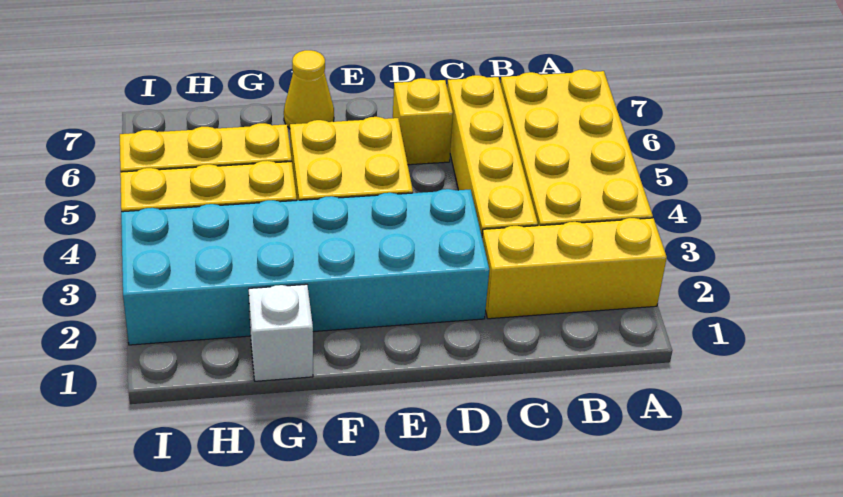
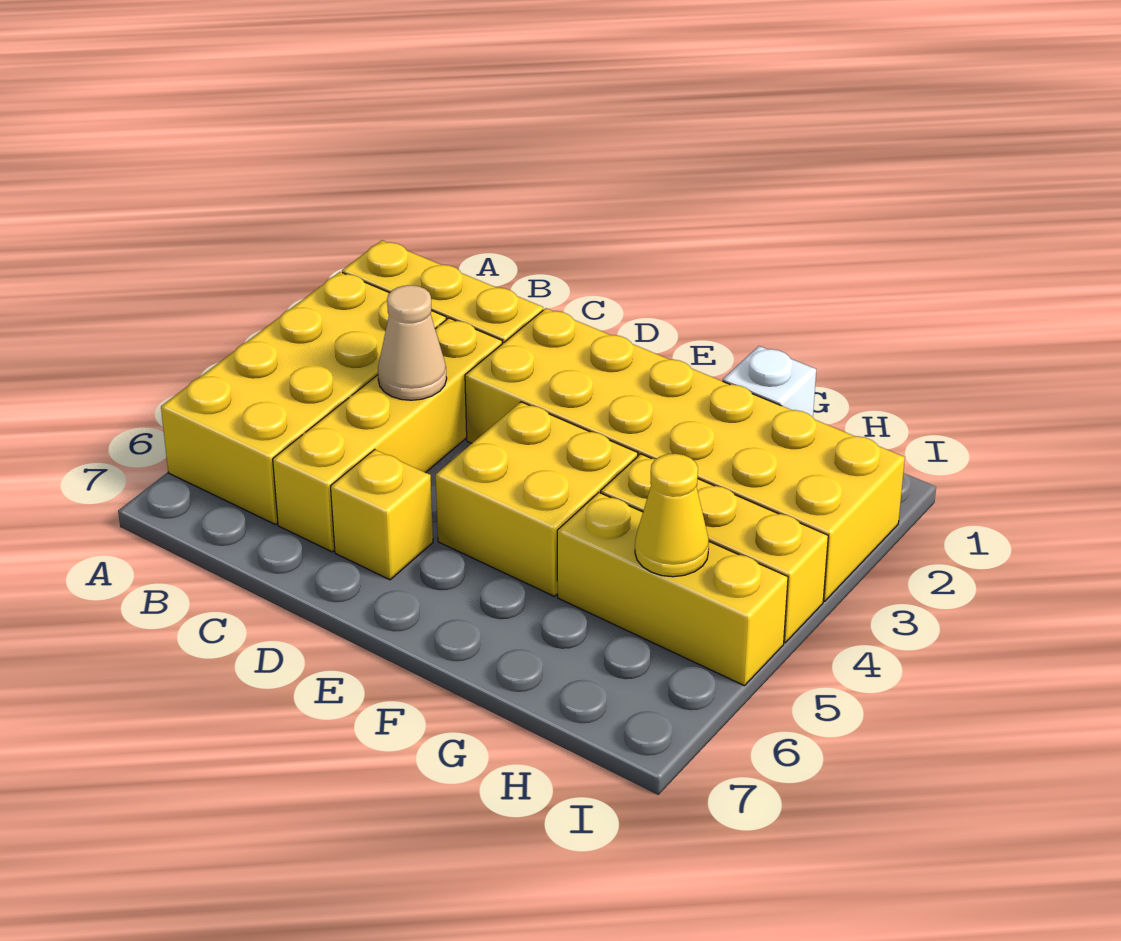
none -> tan 1x1 cone [378,285,447,400]
cyan 2x6 brick [121,189,489,345] -> yellow 2x6 brick [465,308,905,601]
yellow 1x1 cone [284,50,334,129] -> yellow 1x1 cone moved to [635,454,709,577]

